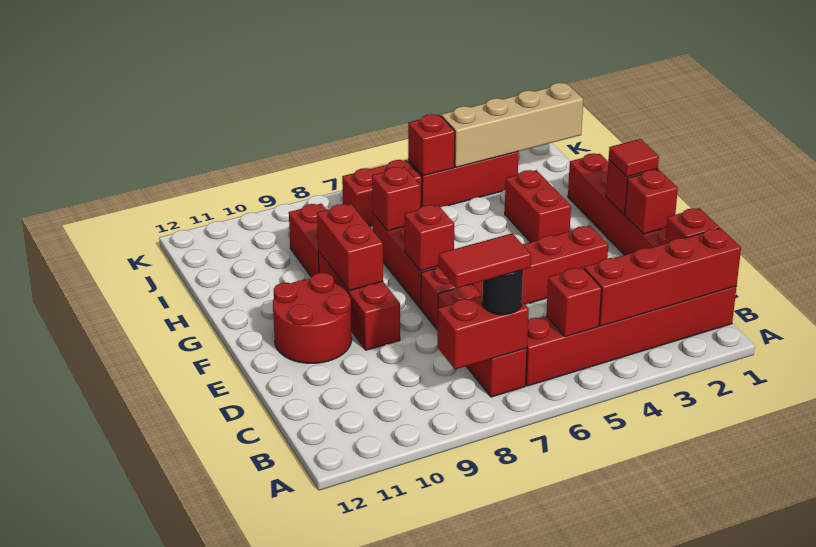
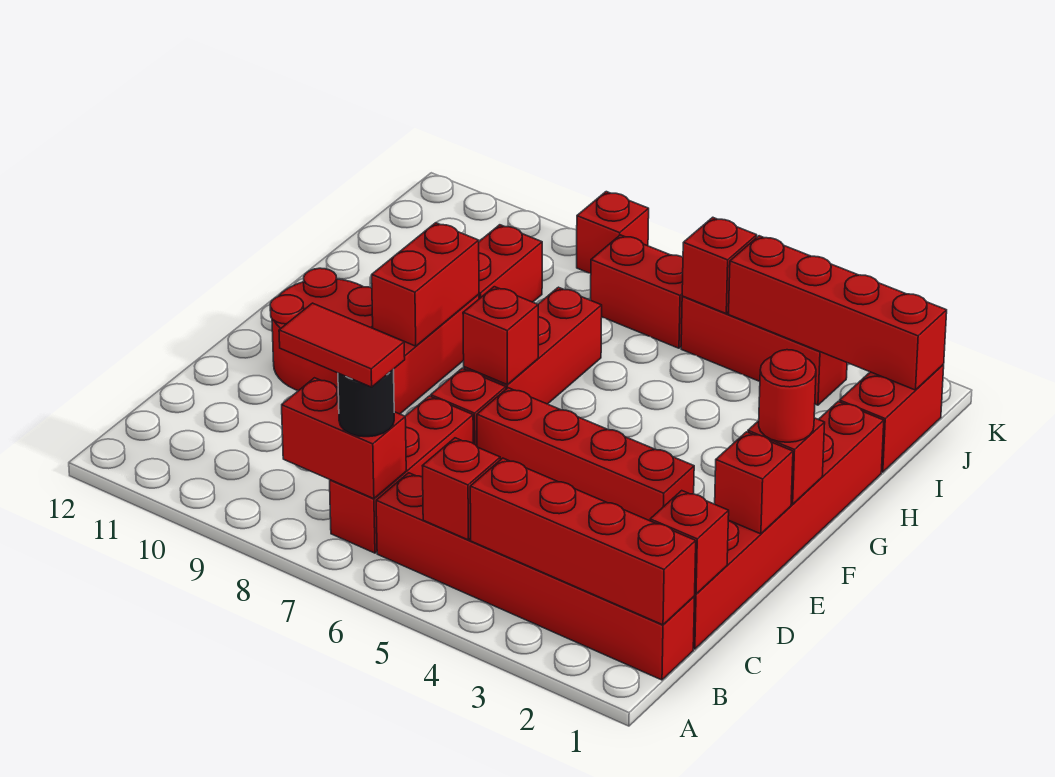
red 1x1 tile [609,139,659,177] -> red 1x1 round brick [759,350,816,442]
red 1x2 brick [505,170,571,242] -> red 1x2 brick moved to [839,365,944,472]
red 1x1 brick [372,167,420,231] -> red 1x1 brick moved to [577,192,649,274]
tan 1x4 brick [441,83,583,167] -> red 1x4 brick [729,236,947,390]

